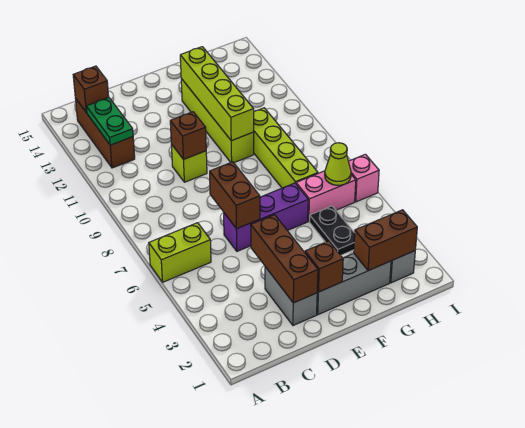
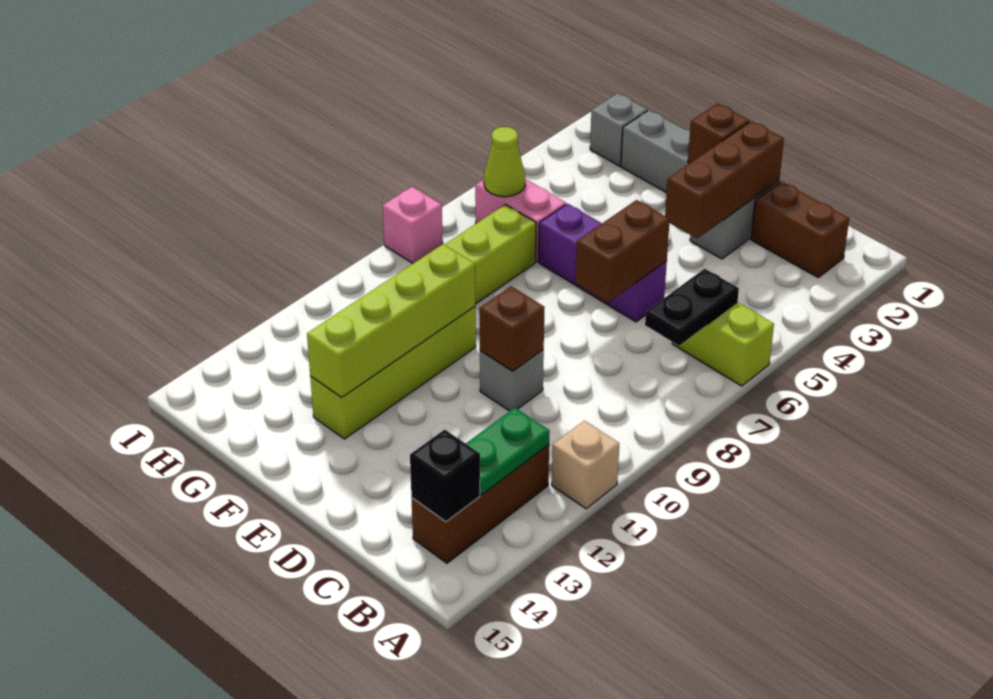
none -> tan 1x1 brick [552,421,619,509]
brown 1x1 brick [73,66,109,113] -> black 1x1 brick [410,430,480,522]
lime 1x1 brick [171,144,207,182] -> grey 1x1 brick [480,350,544,411]
brown 1x2 brick [354,210,417,271] -> brown 1x2 brick moved to [751,181,849,277]
black 1x2 plate [310,206,355,255] -> black 1x2 plate moved to [645,269,739,346]
pink 1x1 brick [348,154,379,202] -> pink 1x1 brick moved to [383,187,443,263]

